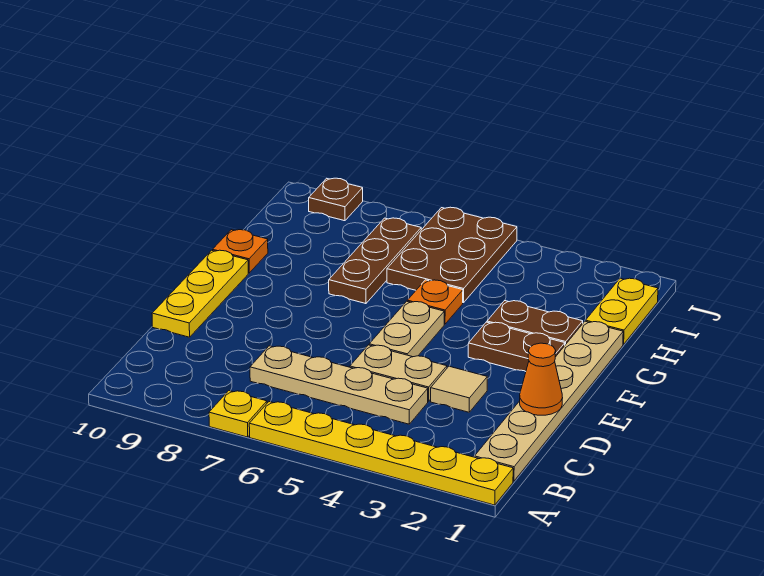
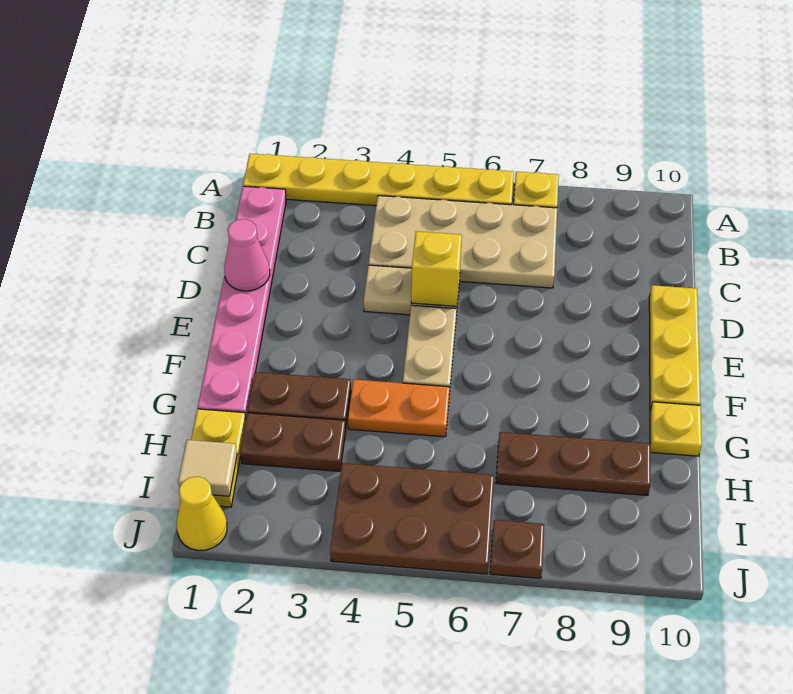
tan 1x6 plate [475,321,623,481] -> pink 1x6 plate [198,186,286,417]
tan 1x4 plate [250,346,428,424] -> tan 2x4 plate [369,196,557,288]
orange 1x1 cone [520,343,563,415] -> pink 1x1 cone [224,219,270,291]
tan 1x1 tile [431,366,487,412] -> tan 1x1 tile moved to [178,440,237,496]
none -> yellow 1x1 brick [411,231,462,306]
brown 1x2 plate [468,322,565,371] -> brown 1x2 plate moved to [240,413,346,471]
orange 1x1 plate [407,280,463,324] -> orange 1x2 plate [348,379,450,437]
brown 1x3 plate [329,218,421,304] -> brown 1x3 plate turned to [496,432,651,495]
orange 1x1 plate [213,230,268,273] -> yellow 1x1 plate [650,402,702,456]
brown 2x3 plate [387,207,517,303] -> brown 2x3 plate turned to [330,463,494,574]
none -> yellow 1x1 cone [177,476,227,551]
brown 1x1 plate [309,178,363,221] -> brown 1x1 plate moved to [490,520,544,578]

